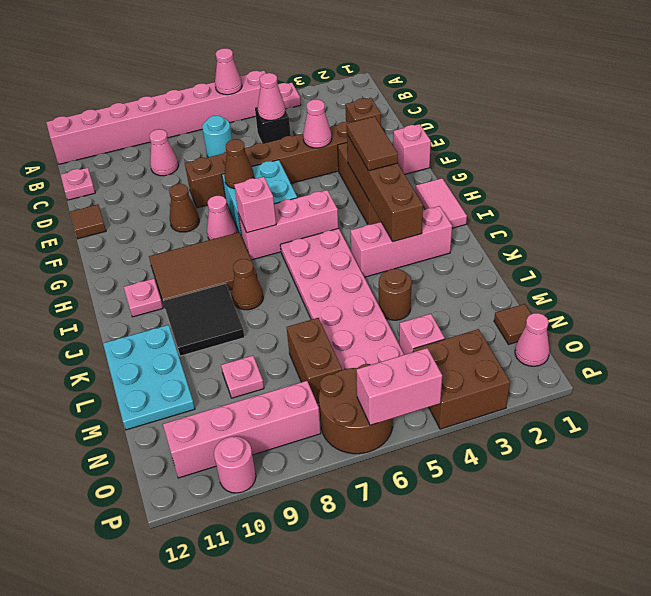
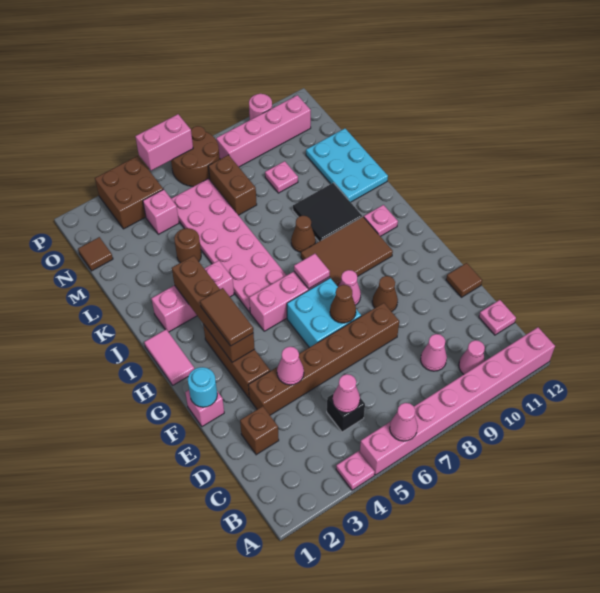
cyan 1x1 round brick [202,116,232,157] -> cyan 1x1 round brick moved to [188,367,217,407]
pink 1x1 brick [234,177,276,233] -> pink 1x1 tile [294,254,330,289]
pink 1x1 cone [515,313,550,366] -> pink 1x1 cone moved to [459,340,485,374]

